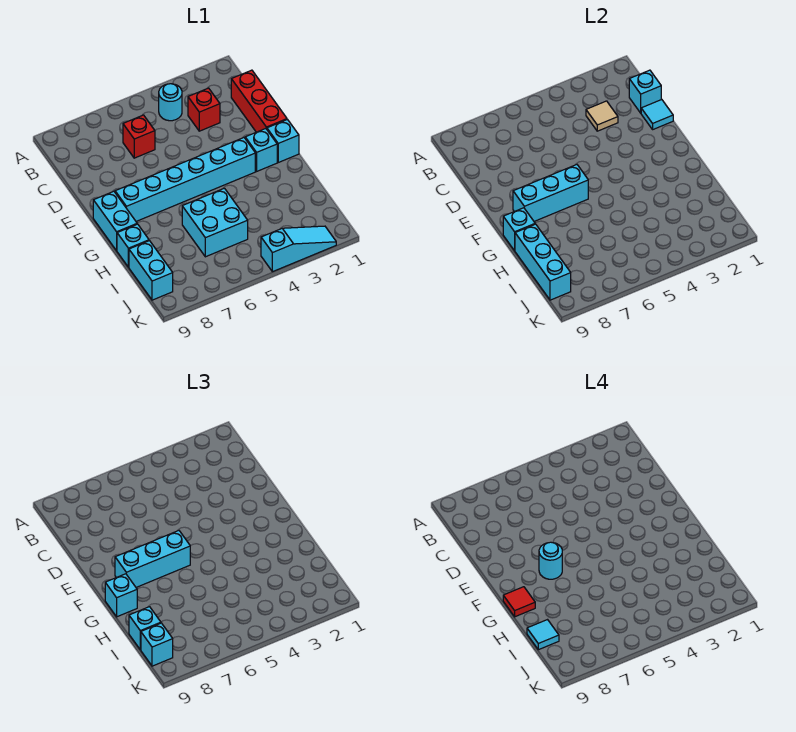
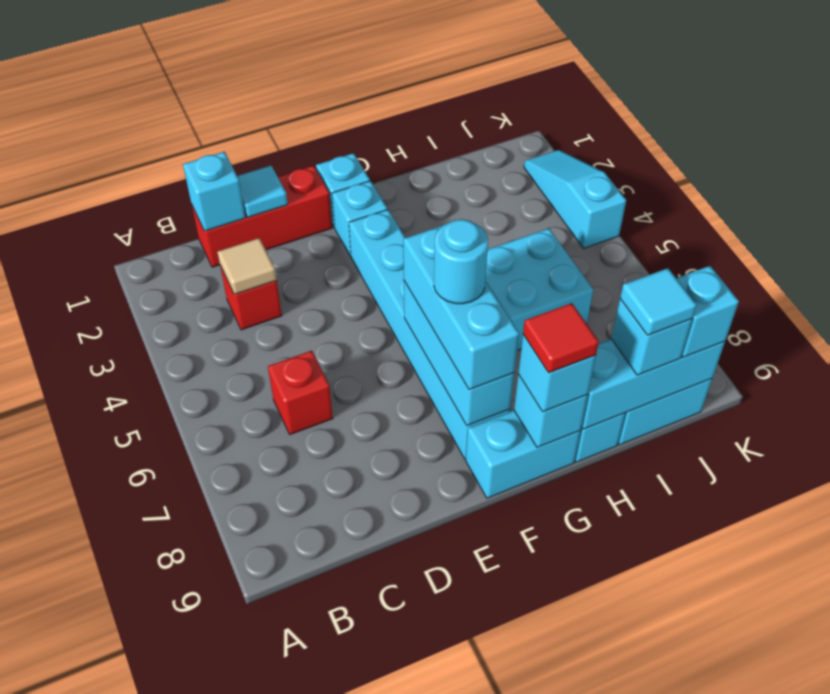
cyan 1x1 round brick [159,84,182,121] -> none

